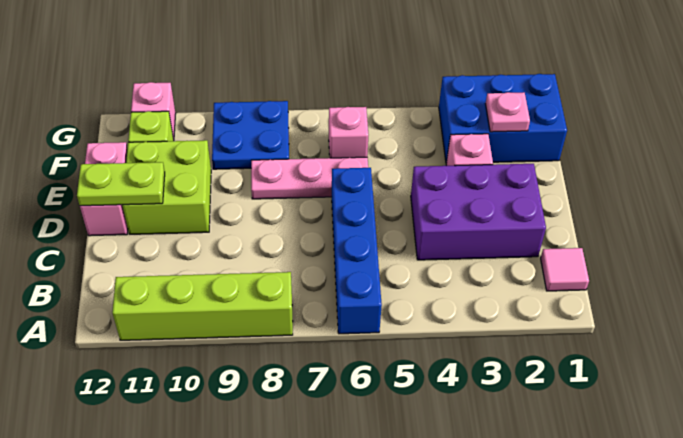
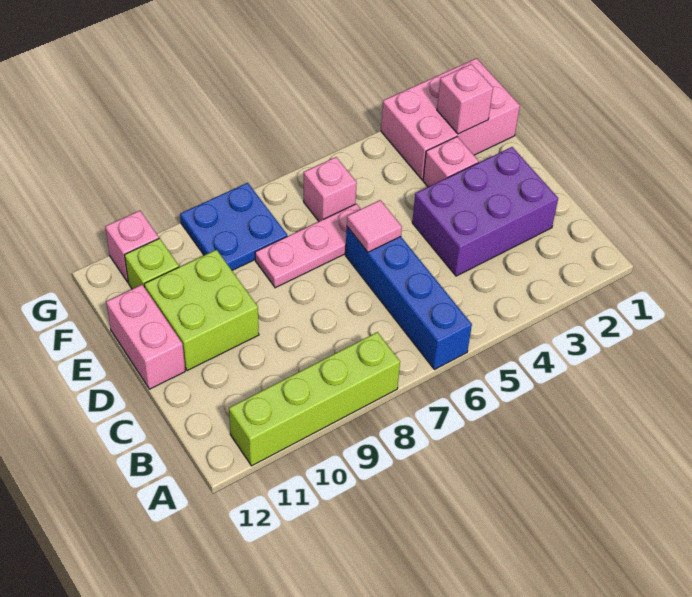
pink 1x1 tile [541,248,589,291] -> pink 1x1 tile moved to [347,200,402,252]
lime 1x2 plate [77,162,165,206] -> none
blue 2x3 brick [439,74,567,163] -> pink 2x3 brick [381,58,520,180]
pink 1x1 plate [486,92,530,132] -> pink 1x1 brick [437,64,493,134]

